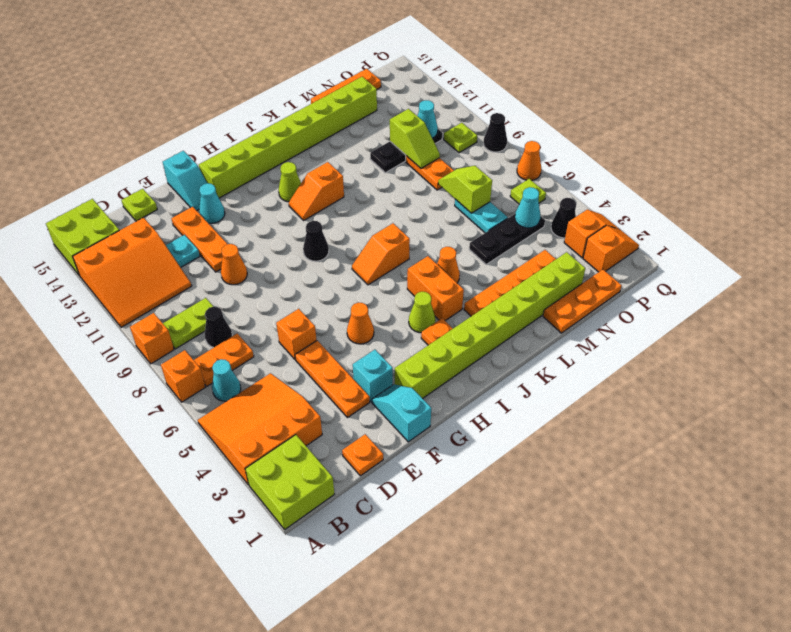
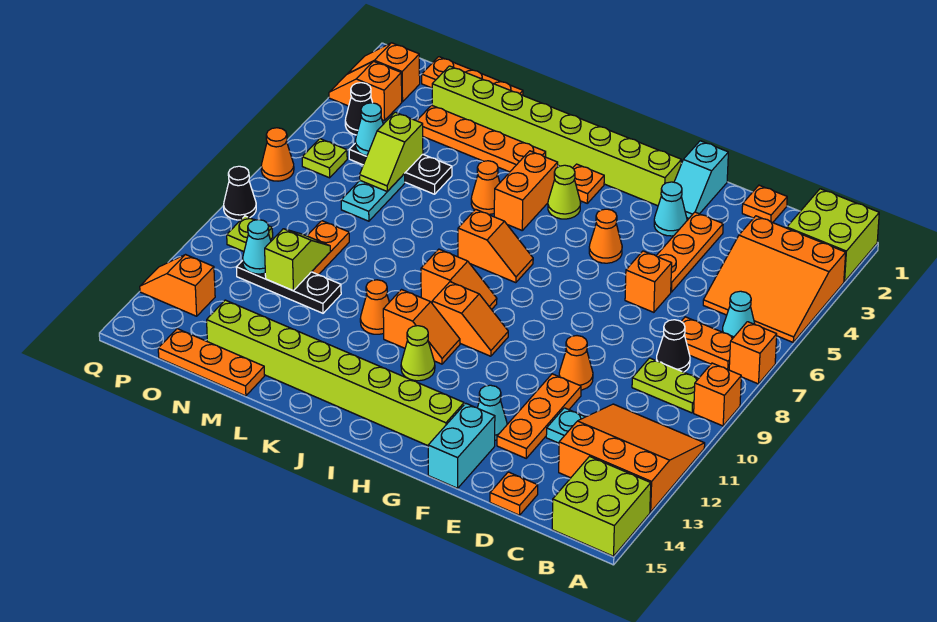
lime 1x1 plate [122,189,157,221] -> orange 1x1 plate [490,472,538,515]
cyan 1x1 brick [353,350,393,401] -> cyan 1x1 cone [654,182,687,236]
cyan 1x2 slope [163,151,207,211] -> cyan 1x2 brick [428,403,495,488]
black 1x1 cone [303,221,329,261] -> none
none -> orange 1x2 slope [432,282,508,356]
none -> orange 1x2 slope [421,249,497,309]
none -> orange 1x1 cone [360,280,389,334]
lime 1x2 slope [438,166,492,213] -> lime 1x2 slope moved to [360,112,423,191]
none -> orange 1x2 slope [140,255,215,316]

